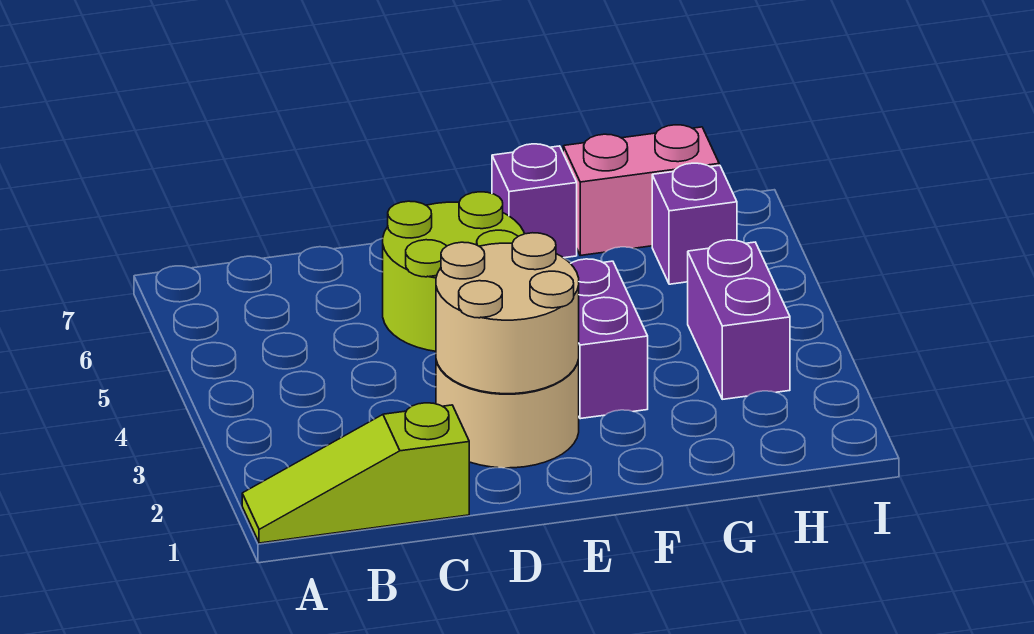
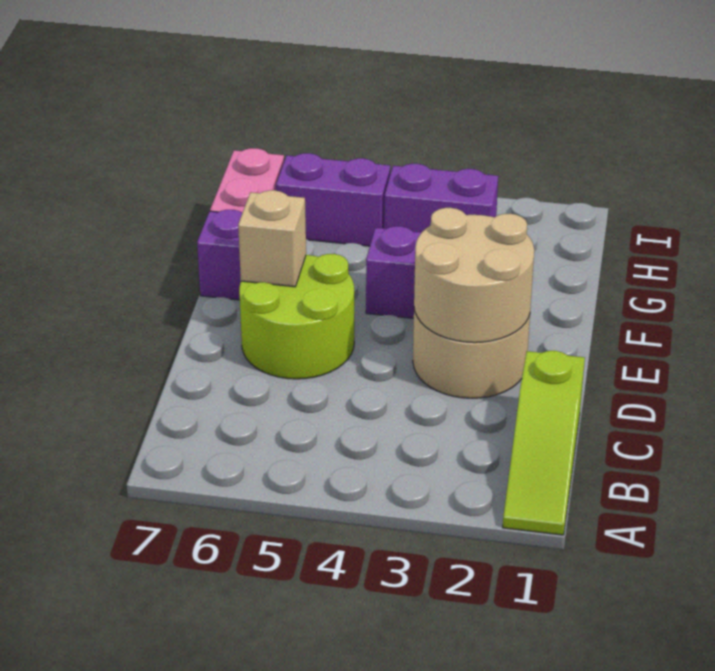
none -> tan 1x1 brick [238,190,306,287]
purple 1x1 brick [652,163,737,284] -> purple 1x2 brick [276,153,390,246]

